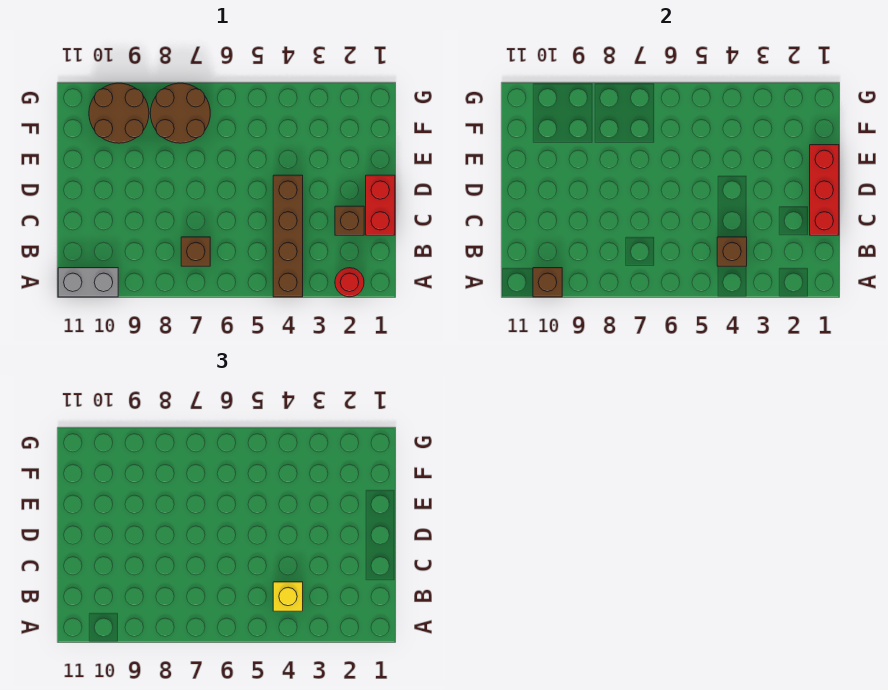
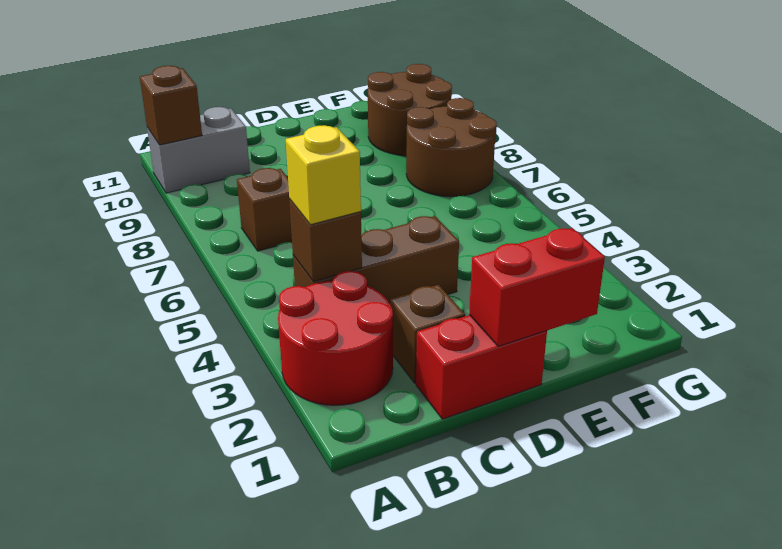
red 1x1 round brick [335,268,364,297] -> red 2x2 round brick [278,271,393,405]
brown 1x4 brick [273,175,303,297] -> brown 1x3 brick [293,216,459,303]
grey 1x2 brick [58,268,118,297] -> grey 1x2 brick turned to [147,107,250,193]
red 1x3 brick [810,145,839,235] -> red 1x2 brick [469,228,605,346]

